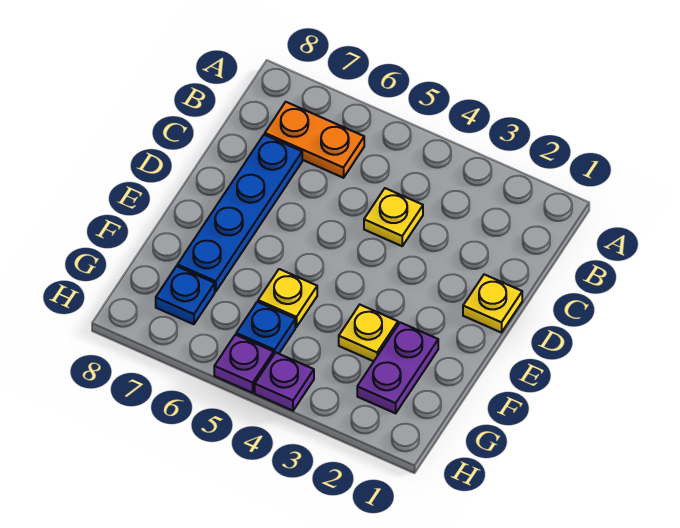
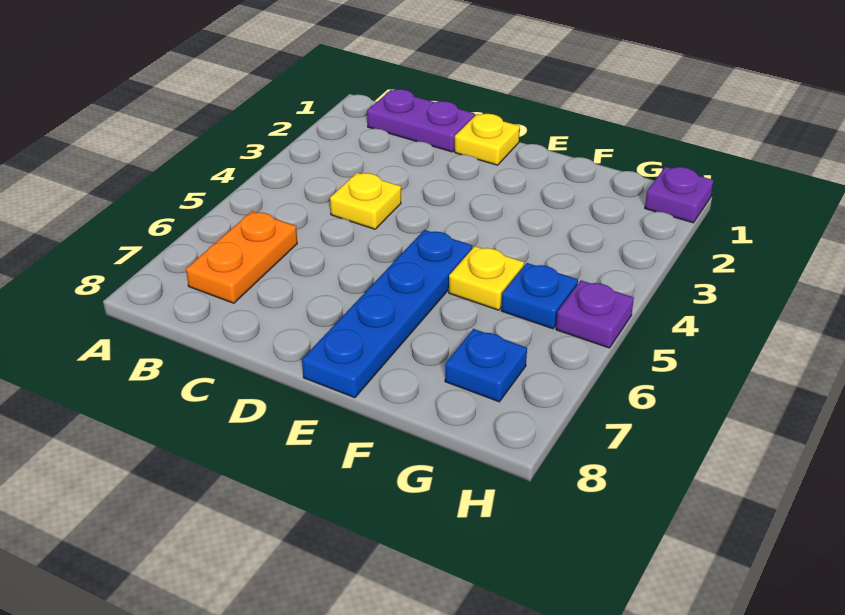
blue 1x4 plate [177,135,302,292] -> blue 1x4 plate turned to [302,230,472,398]
purple 1x2 plate [357,322,438,413] -> purple 1x2 plate moved to [367,89,475,152]
yellow 1x1 plate [339,305,398,361] -> none
purple 1x1 plate [255,353,314,411] -> purple 1x1 plate moved to [645,167,714,223]

